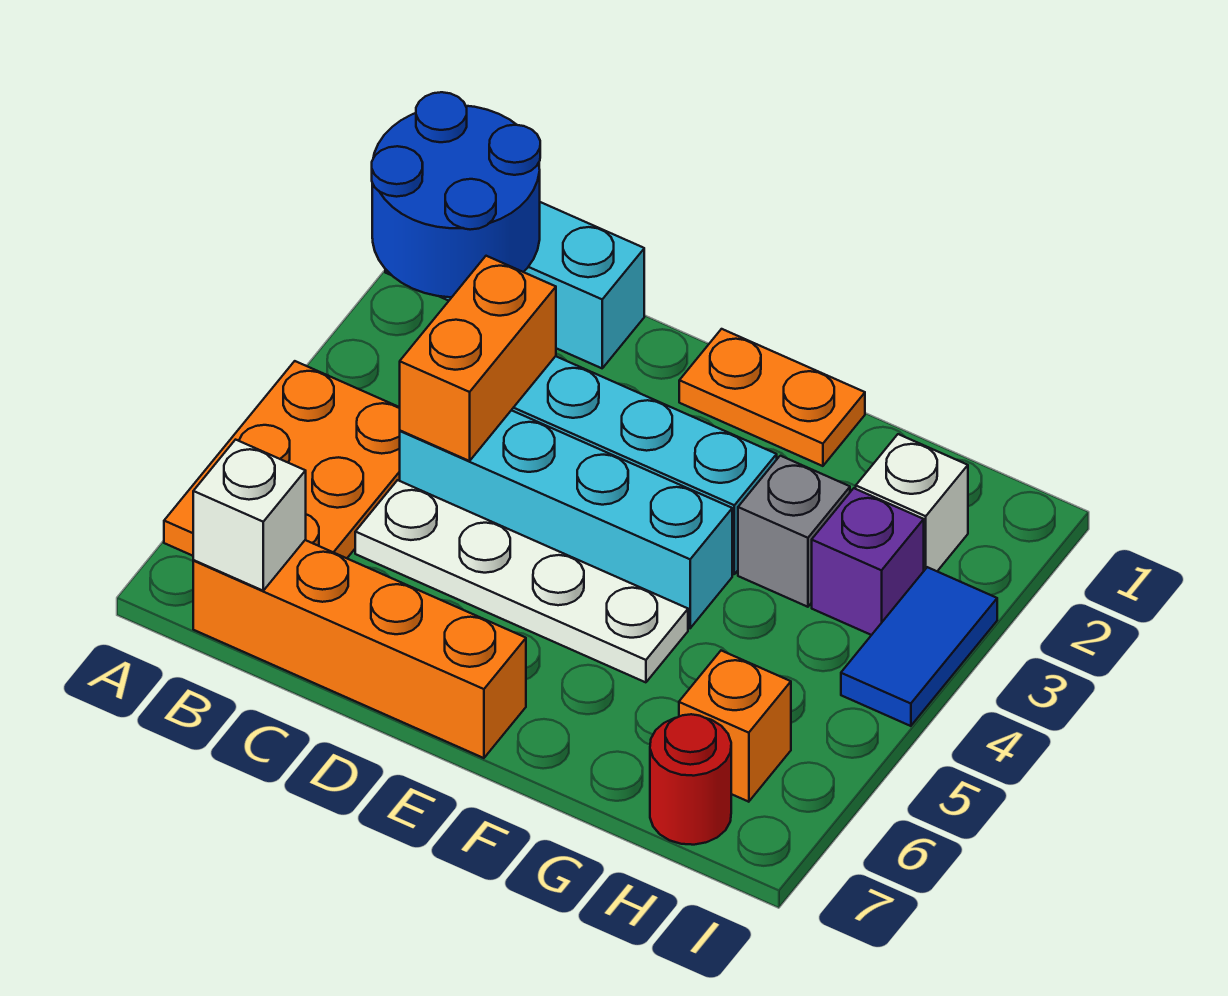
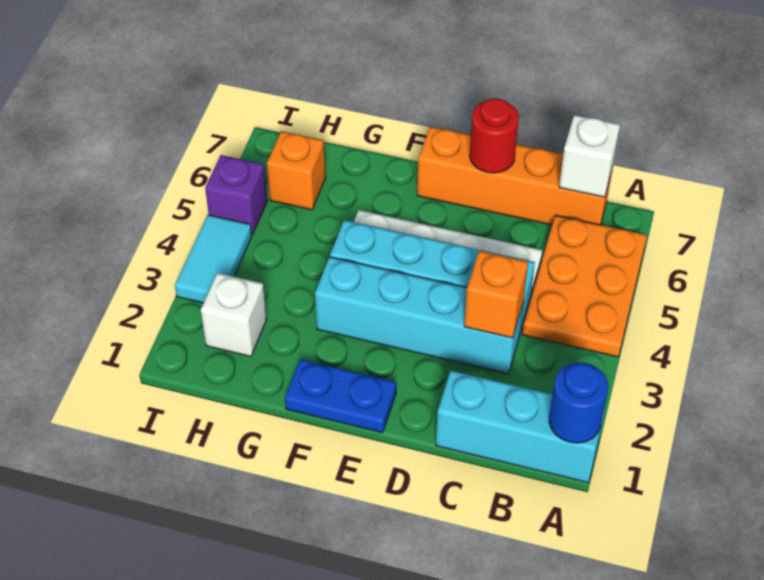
blue 2x2 round brick [372,92,540,297] -> blue 1x1 round brick [549,362,608,443]
orange 1x2 brick [400,256,556,461] -> orange 1x1 brick [464,251,528,338]
orange 1x2 plate [679,329,865,466] -> blue 1x2 plate [285,359,396,433]
grey 1x1 brick [738,456,850,607] -> none
purple 1x1 brick [812,488,924,635] -> purple 1x1 brick moved to [205,155,267,234]
red 1x1 round brick [650,714,731,845] -> red 1x1 round brick moved to [470,98,519,173]
blue 1x2 tile [841,567,997,726] -> cyan 1x2 tile [175,215,252,303]

